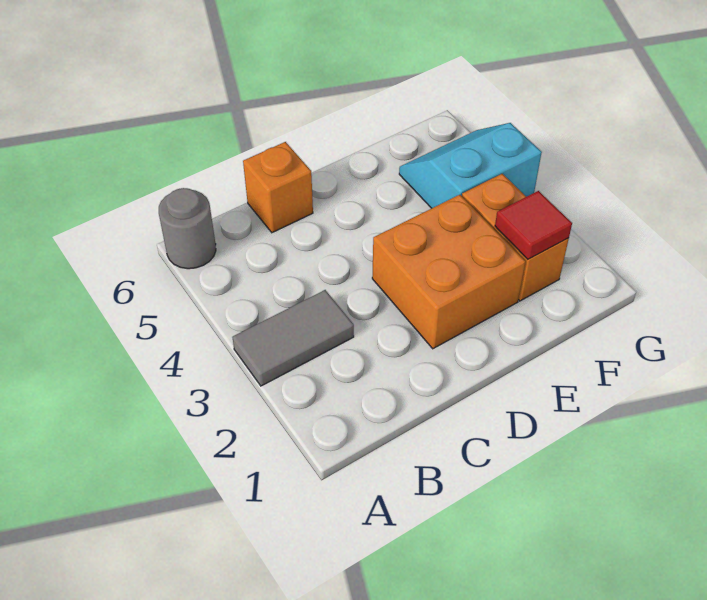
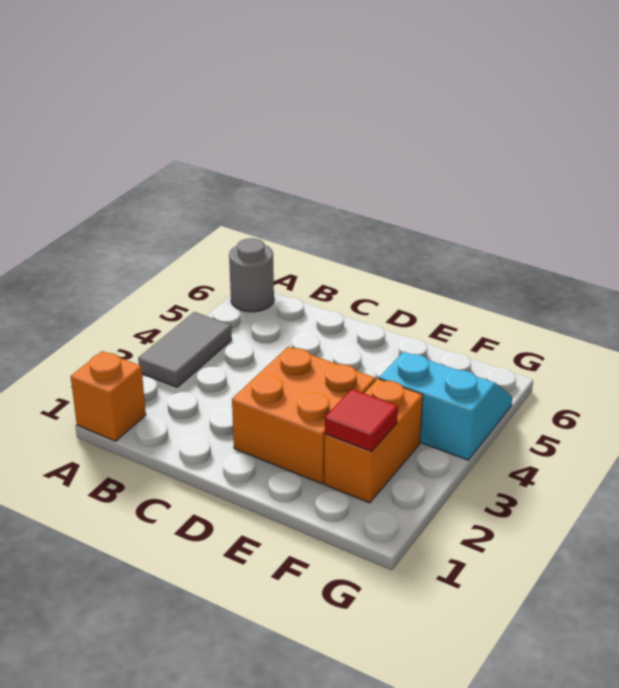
grey 1x2 tile [232,290,354,386] -> grey 1x2 tile turned to [138,312,232,387]
orange 1x1 brick [243,142,313,233] -> orange 1x1 brick moved to [71,351,146,441]

